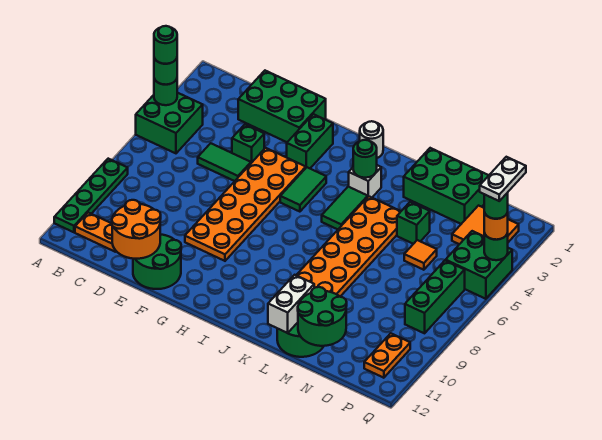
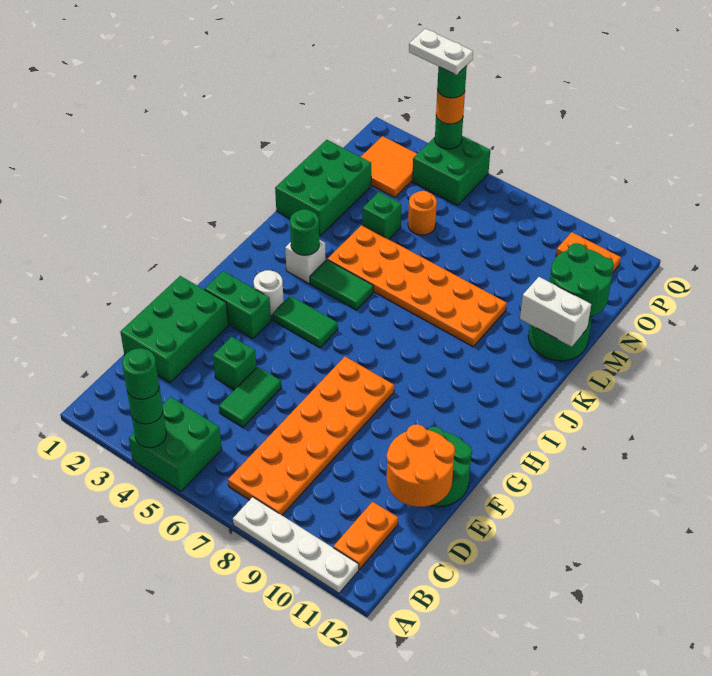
green 1x4 plate [54,159,128,232] -> white 1x4 plate [233,497,359,593]
orange 2x6 plate [185,148,306,261] -> orange 2x6 plate turned to [228,357,394,515]
white 1x1 round brick [360,121,383,158] -> white 1x1 round brick moved to [254,270,284,315]
orange 1x1 tile [404,240,437,270] -> orange 1x1 round brick [408,191,437,235]
green 1x3 brick [405,260,465,333] -> none

